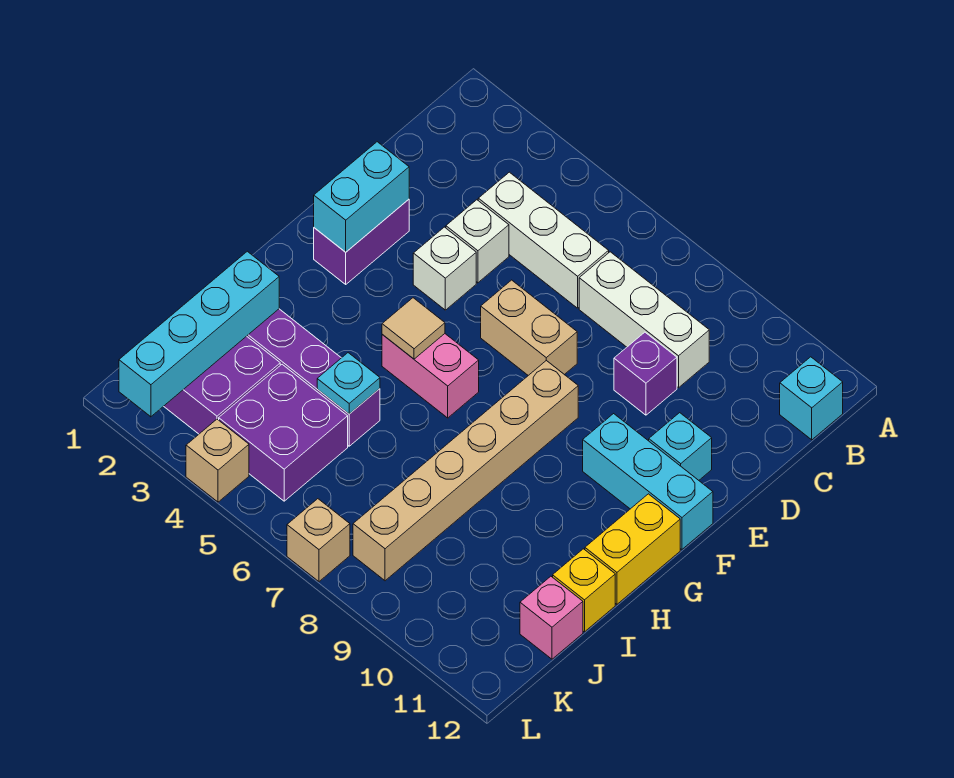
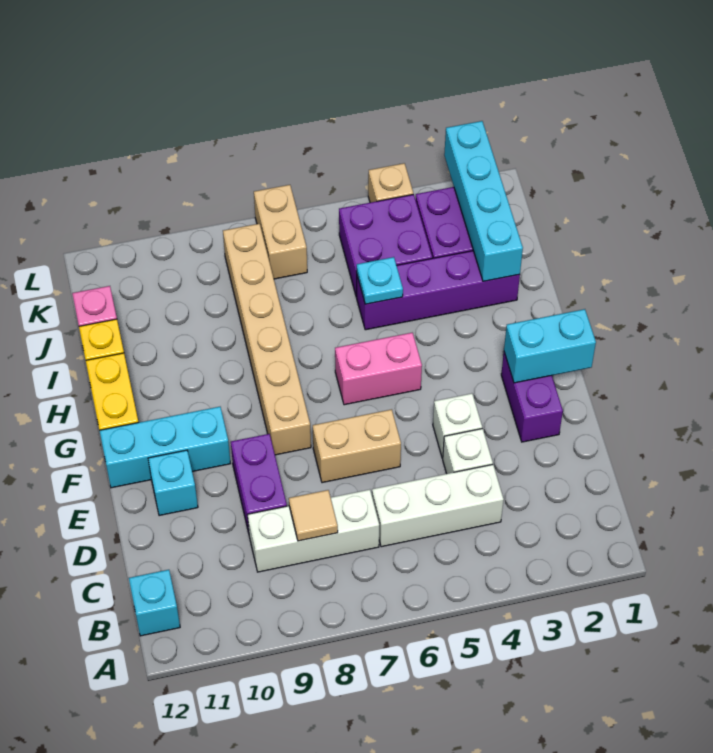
purple 1x1 brick [614,332,677,415] -> purple 1x2 brick [231,434,287,533]
cyan 1x2 brick [314,142,409,252] -> cyan 1x2 brick turned to [504,309,596,383]
tan 1x1 tile [382,298,445,359] -> tan 1x1 tile moved to [289,490,338,541]
tan 1x1 brick [287,499,350,581] -> tan 1x2 brick [254,185,307,279]

